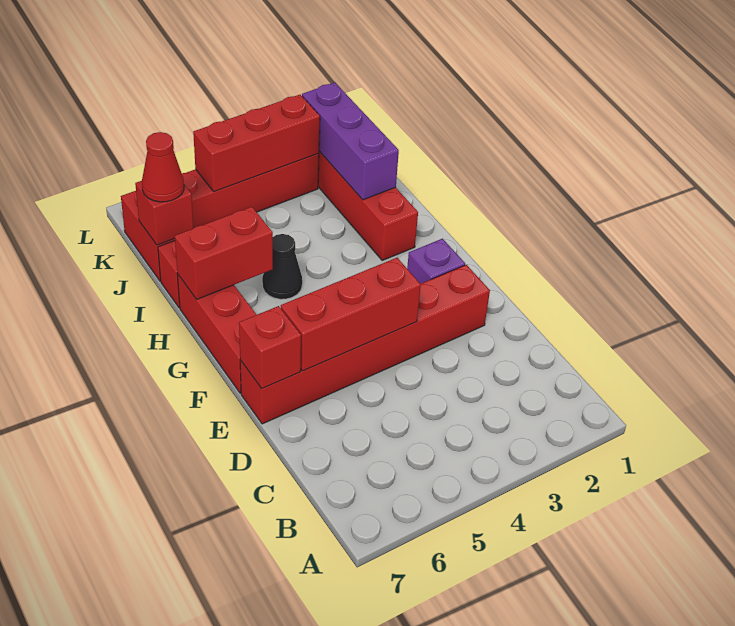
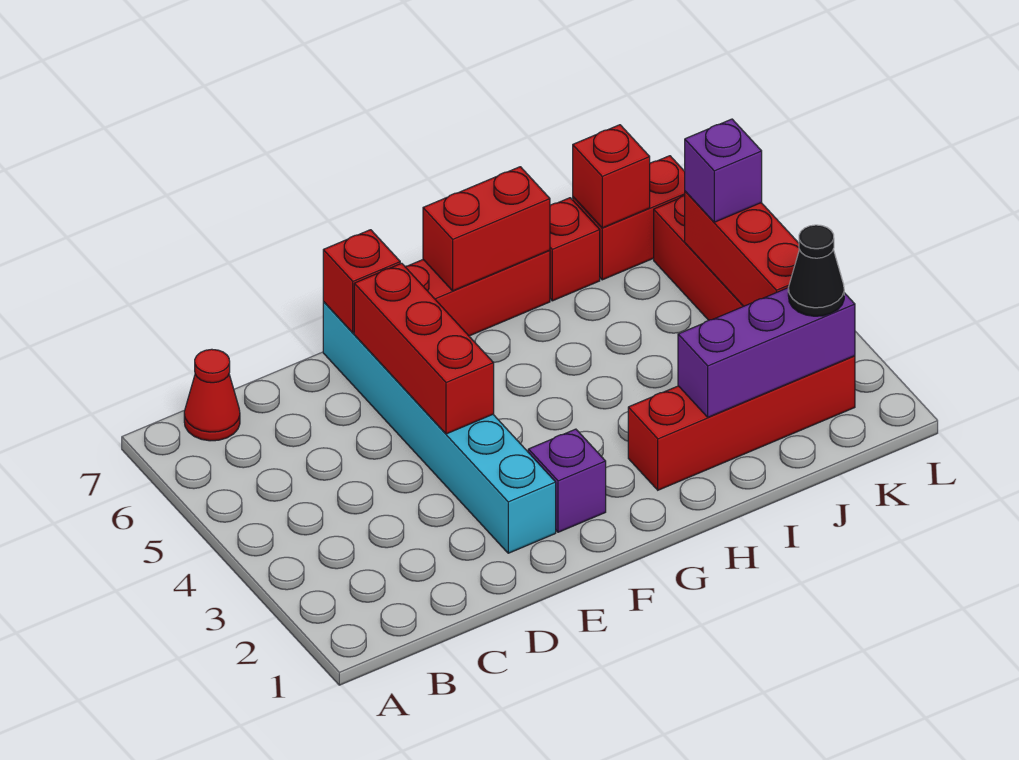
red 1x6 brick [240,265,490,424] -> cyan 1x6 brick [323,302,556,553]
black 1x1 cone [262,234,302,299] -> black 1x1 cone moved to [788,225,844,316]
red 1x2 brick [175,207,273,299] -> red 1x2 brick turned to [423,167,550,291]
red 1x1 cone [142,132,184,202] -> red 1x1 cone moved to [184,349,240,441]
none -> purple 1x1 brick [685,119,762,222]

